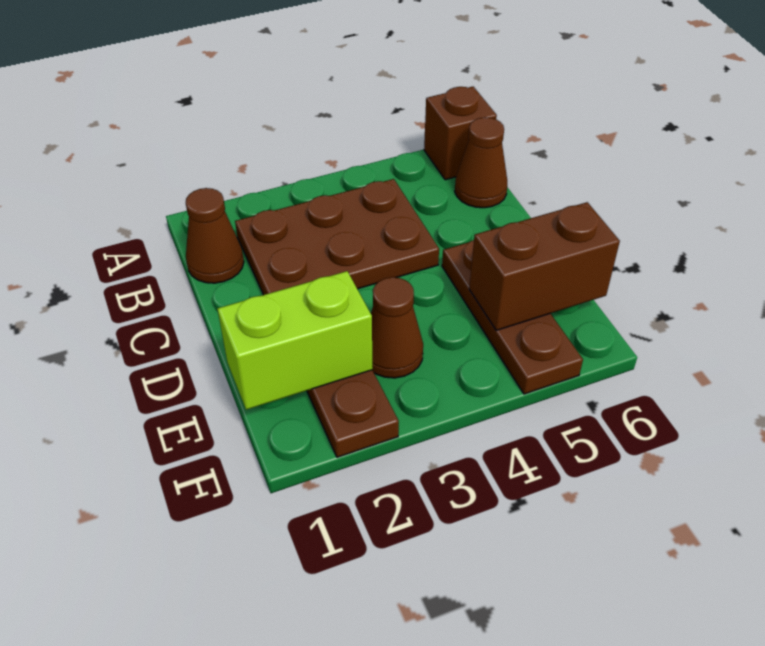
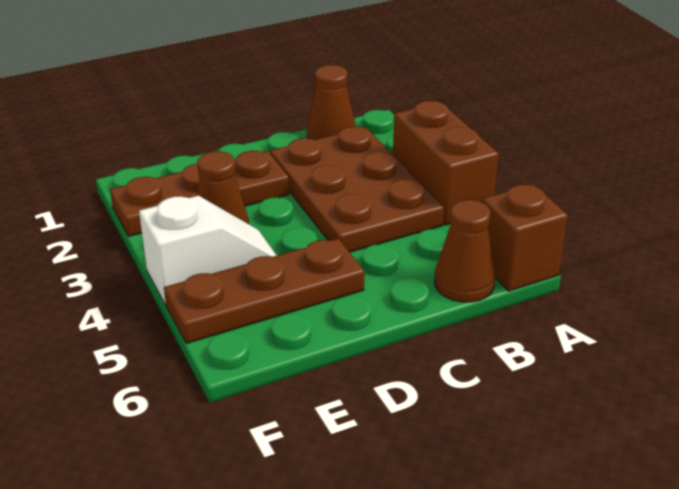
lime 1x2 brick [217,271,373,410] -> none
none -> white 1x2 slope [139,196,277,305]
brown 1x2 brick [469,202,620,330] -> brown 1x2 brick moved to [393,101,499,225]

